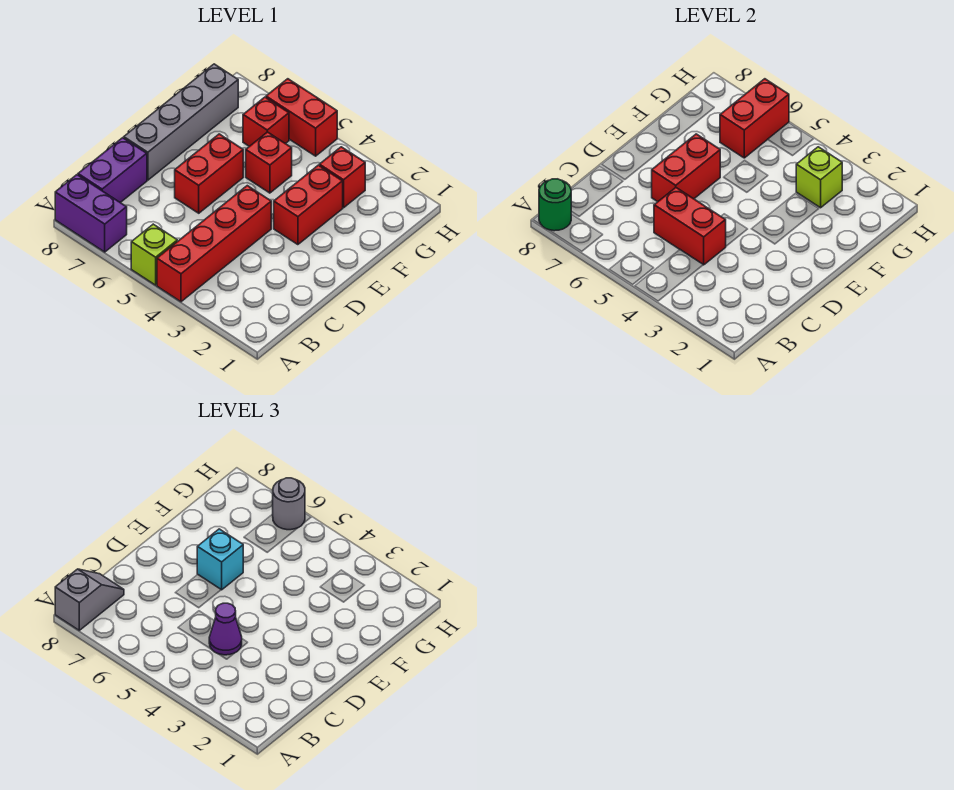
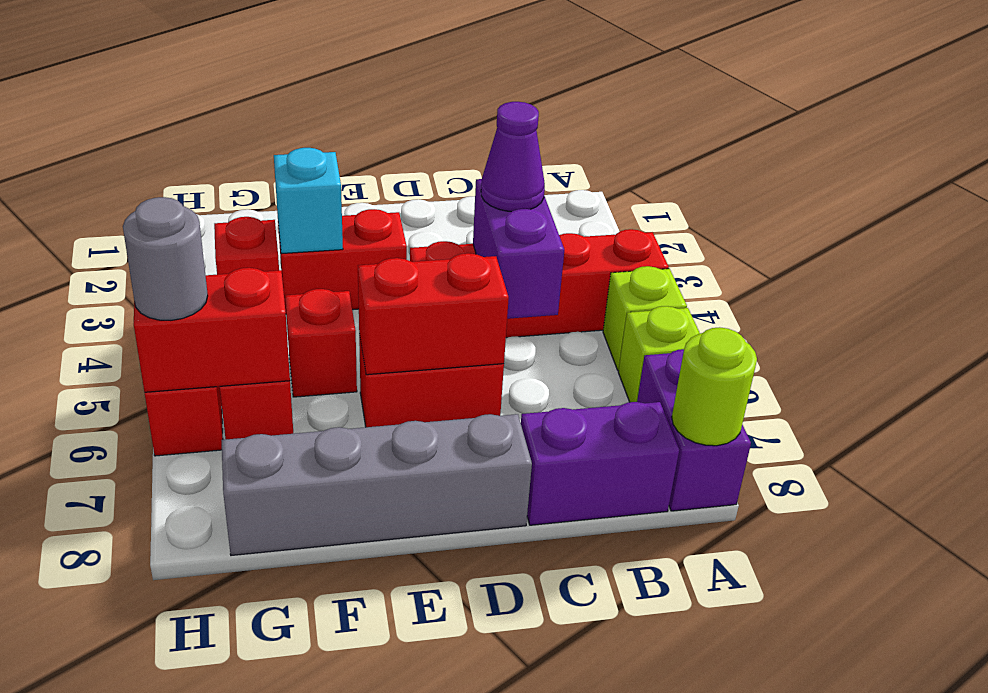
green 1x1 round brick [539,179,571,231] -> lime 1x1 round brick [672,327,757,446]
grey 1x2 slope [55,569,124,630] -> none
red 1x2 brick [654,188,726,265] -> purple 1x2 brick [473,179,564,319]
cyan 1x1 brick [197,529,243,590] -> cyan 1x1 brick moved to [274,148,343,254]
lime 1x1 brick [796,147,842,208] -> lime 1x1 brick moved to [618,306,700,402]

